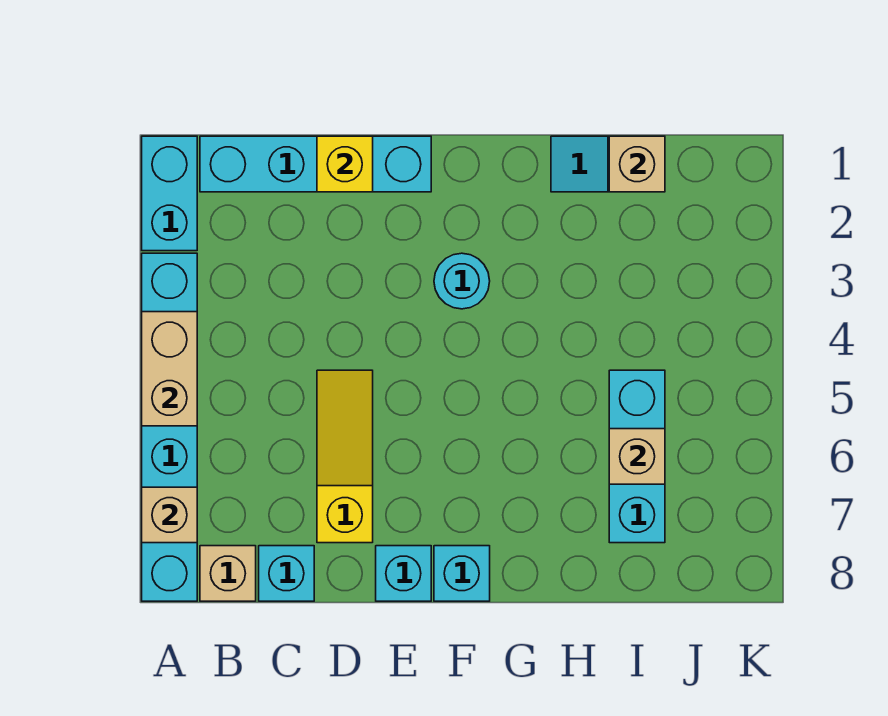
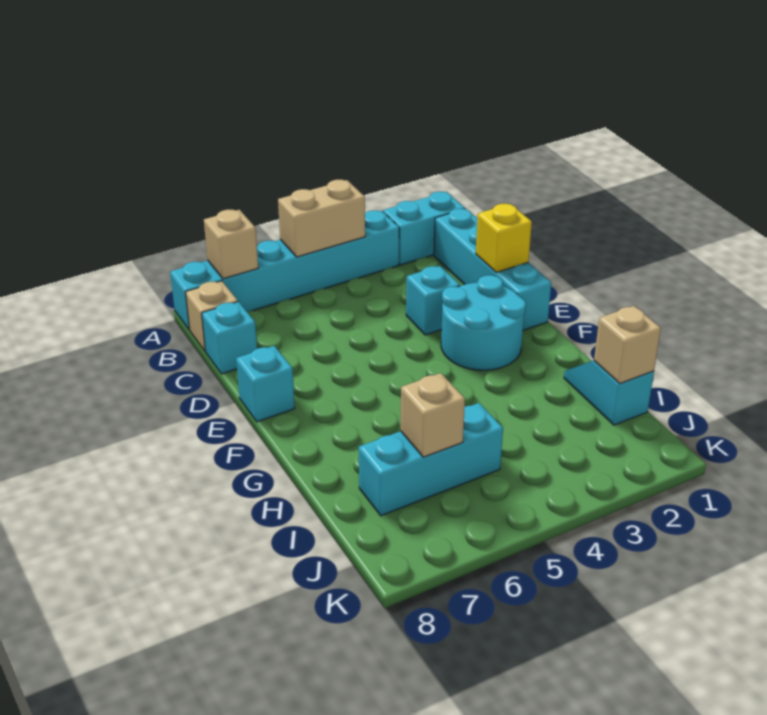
yellow 1x3 slope [317,370,373,543] -> none
cyan 1x1 round brick [434,253,490,309] -> cyan 2x2 round brick [441,275,526,370]
cyan 1x1 brick [434,546,490,601] -> cyan 1x1 brick moved to [406,266,460,335]

